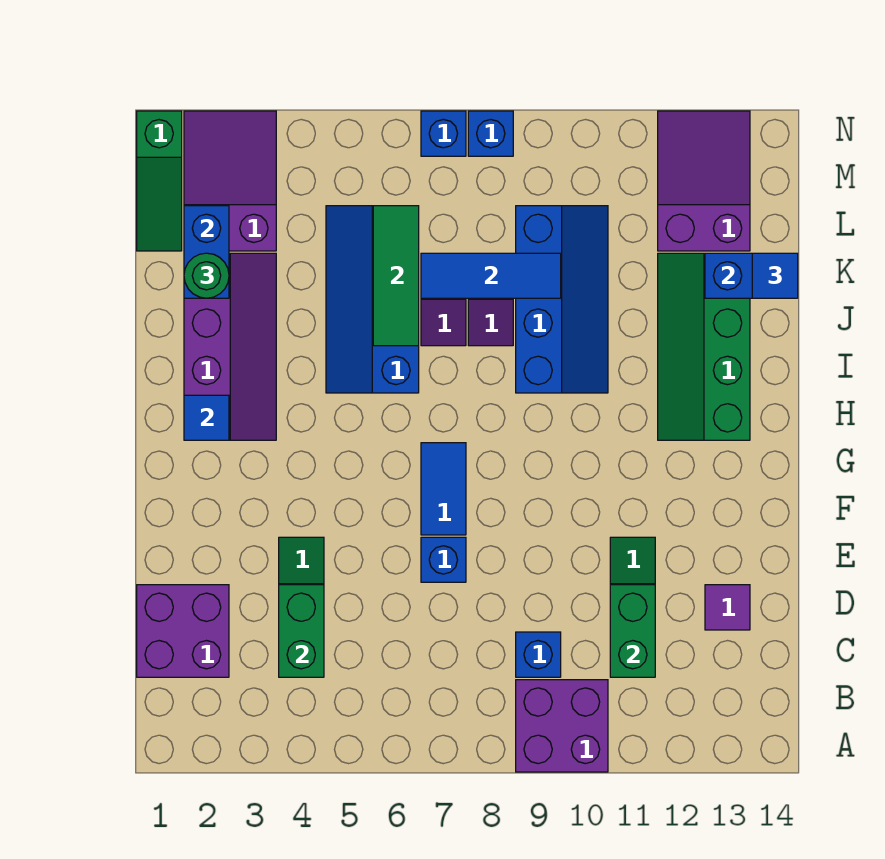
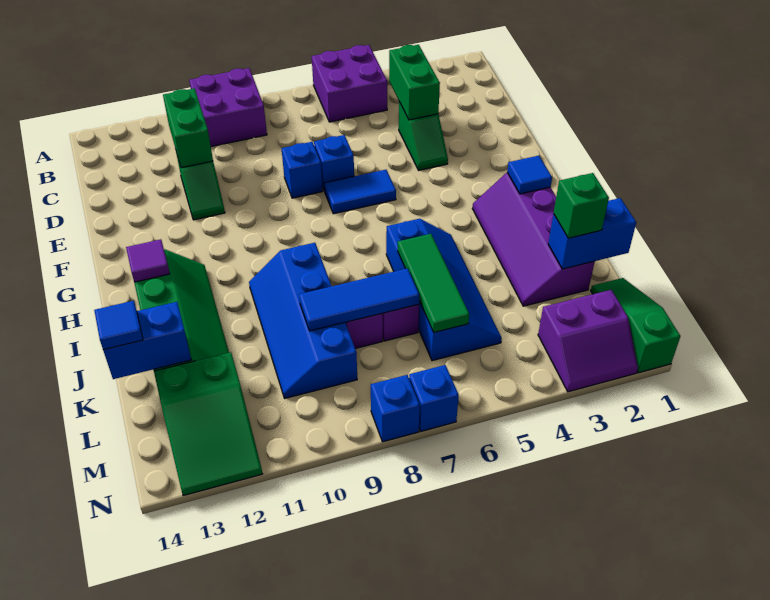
purple 2x2 brick [137,585,229,677] -> purple 2x2 brick moved to [312,45,387,122]
blue 1x1 brick [516,632,561,677] -> blue 1x1 brick moved to [281,142,323,198]
purple 1x1 tile [705,585,750,630] -> purple 1x1 tile moved to [126,239,170,282]
blue 1x2 tile [421,443,466,535] -> blue 1x2 tile turned to [324,170,396,214]
blue 1x2 brick [184,206,229,298] -> blue 1x2 brick turned to [548,198,636,269]
green 1x1 round brick [184,253,229,298] -> green 1x1 brick [554,173,609,238]
purple 2x3 slope [184,111,276,251] -> purple 2x2 slope [538,290,638,392]
purple 2x3 slope [658,111,750,251] -> green 2x3 slope [154,352,262,496]

